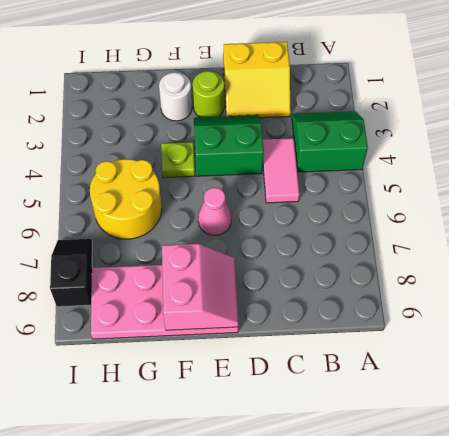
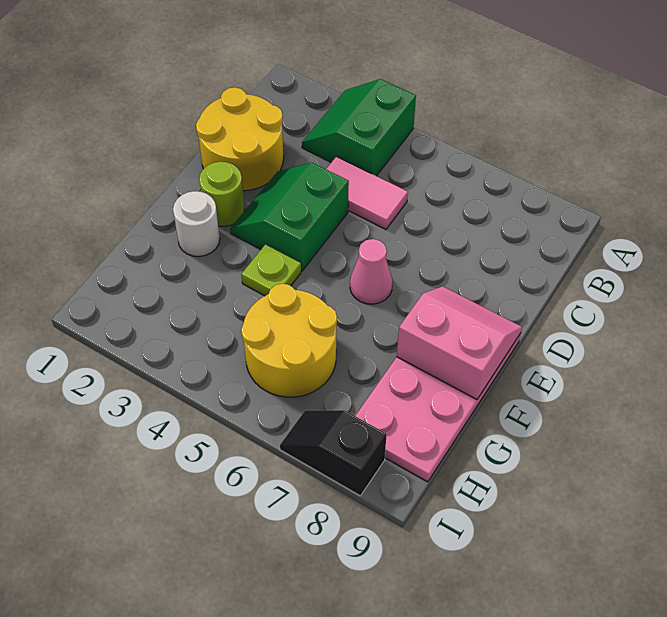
yellow 2x2 slope [223,42,290,118] -> yellow 2x2 round brick [196,87,284,191]

